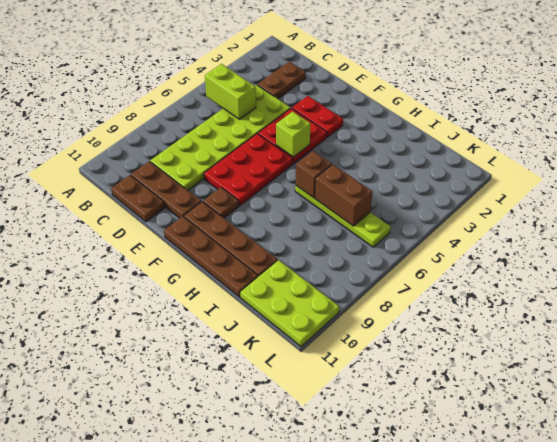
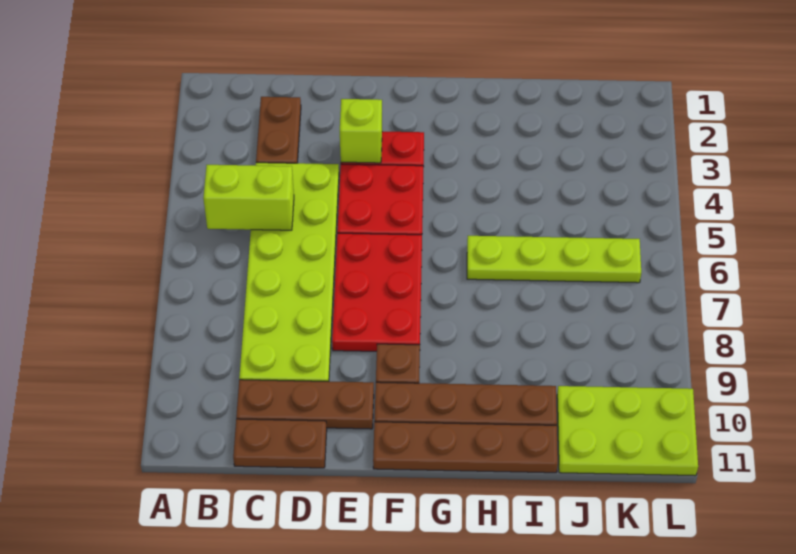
lime 1x1 brick [276,112,311,157] -> lime 1x1 brick moved to [340,99,382,163]
brown 1x1 brick [296,151,332,198] -> none
brown 1x2 brick [315,164,372,226] -> none

